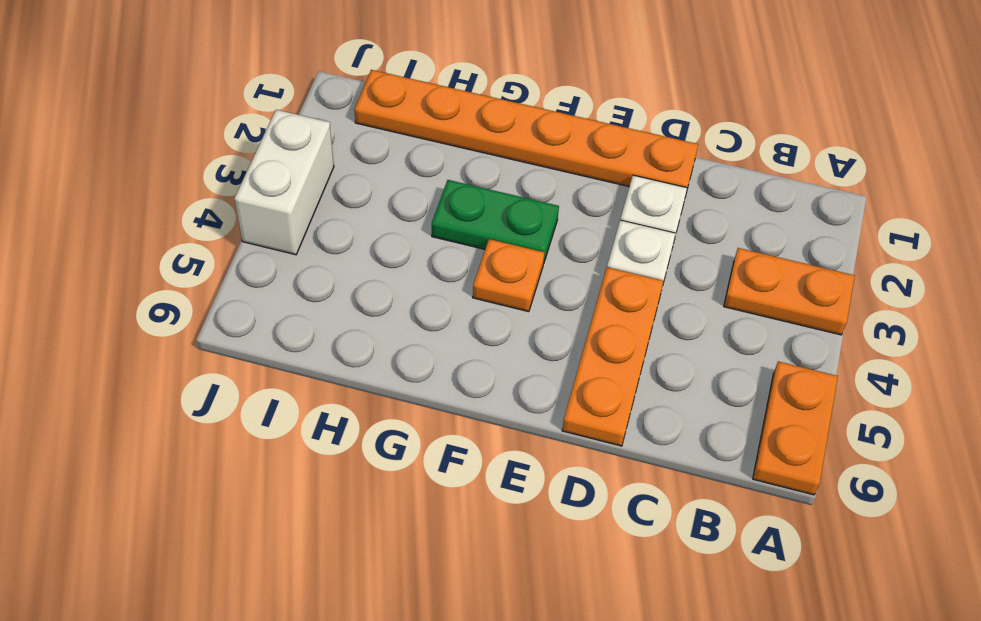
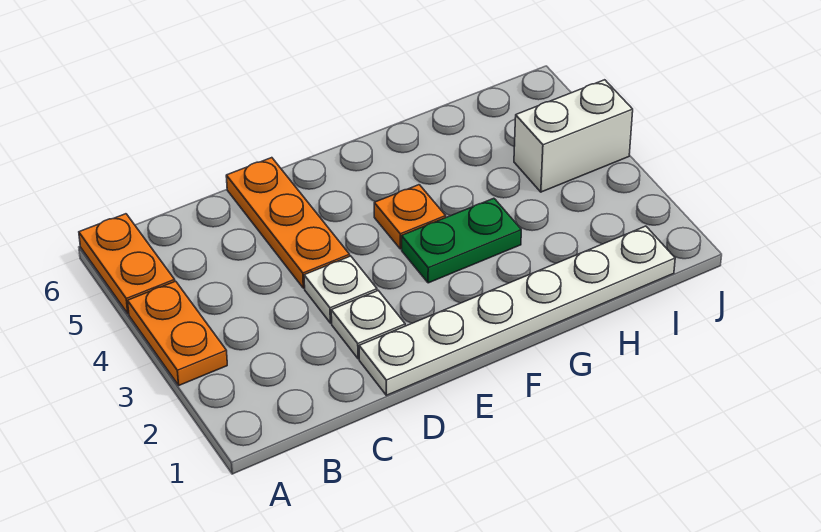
orange 1x2 plate [724,248,855,335] -> orange 1x2 plate turned to [128,281,227,385]
orange 1x6 plate [354,70,698,188] -> white 1x6 plate [359,226,675,395]
white 1x2 brick [234,110,334,255] -> white 1x2 brick turned to [514,80,633,192]

